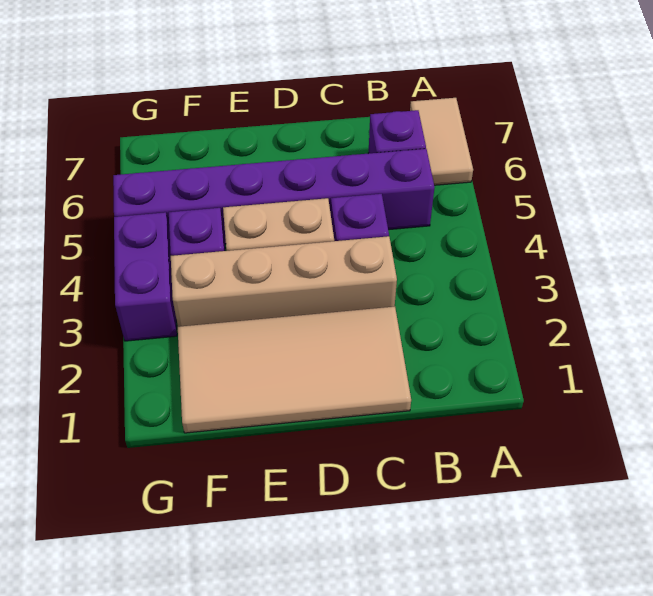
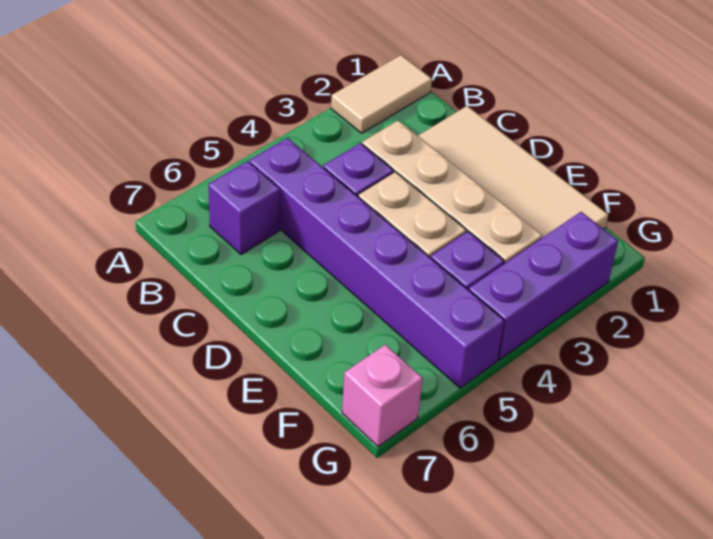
tan 1x2 tile [410,98,473,185] -> tan 1x2 tile moved to [331,55,432,133]
purple 1x2 brick [114,212,177,341] -> purple 1x3 brick [469,212,618,360]
none -> pink 1x1 brick [342,345,423,447]

